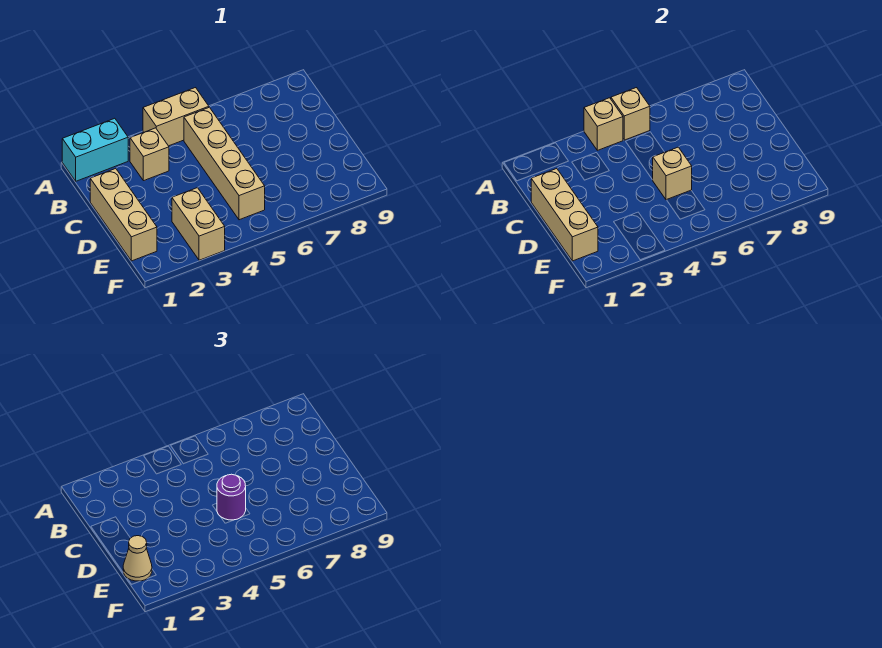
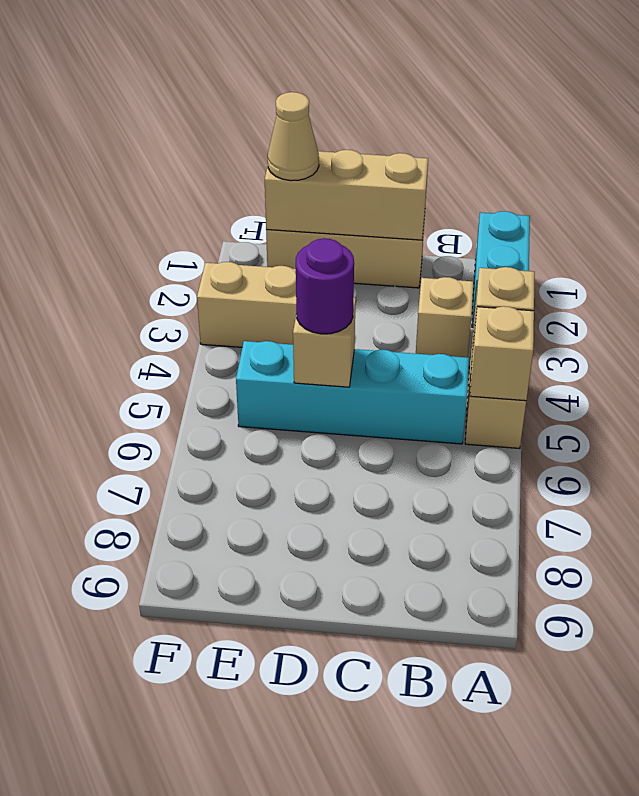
tan 1x4 brick [184,107,265,220] -> cyan 1x4 brick [236,341,469,444]

